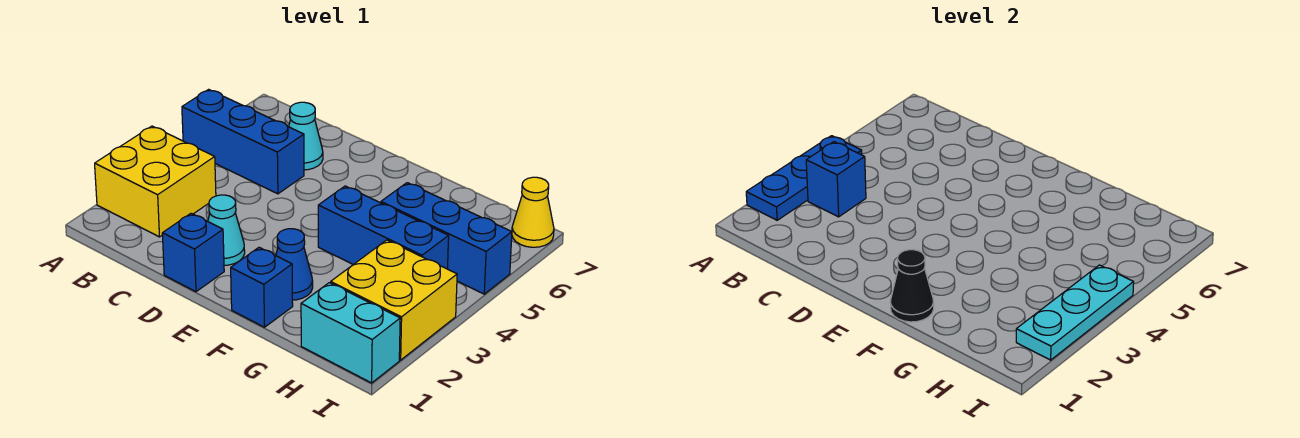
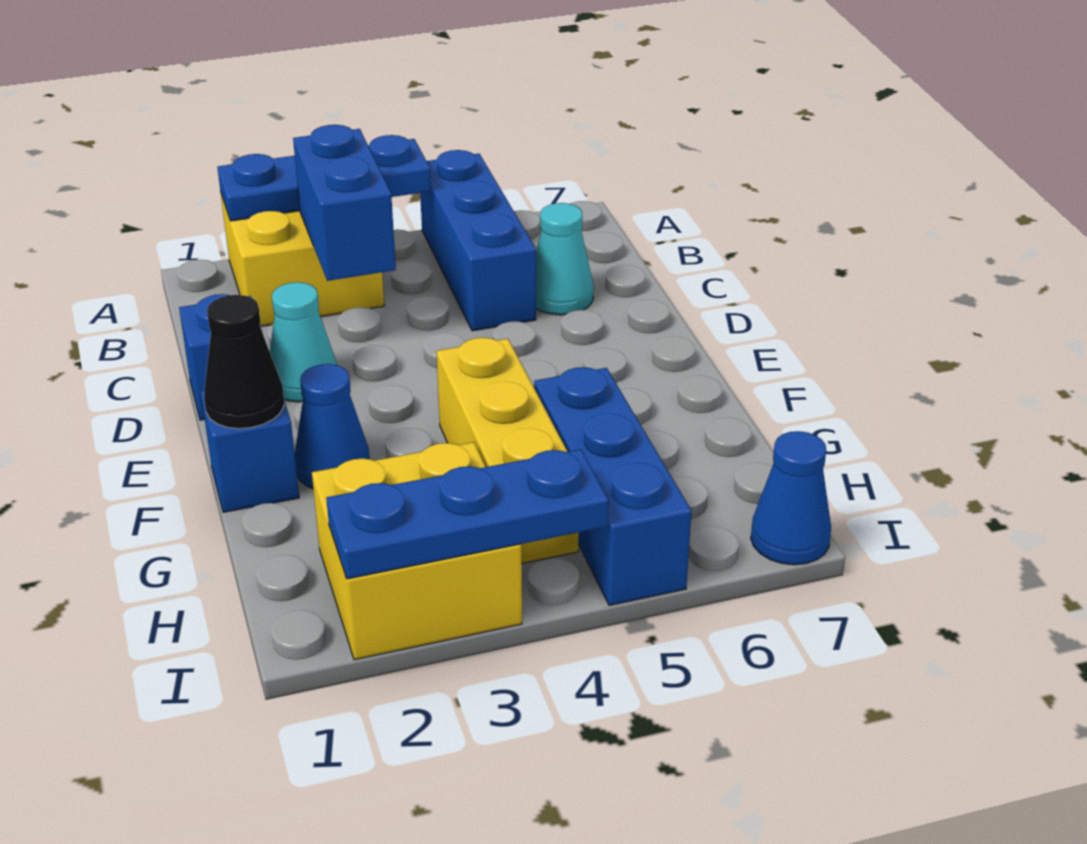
blue 1x1 brick [806,142,866,217] -> blue 1x2 brick [293,125,396,281]
blue 1x3 brick [318,186,449,269] -> yellow 1x3 brick [436,338,579,564]
cyan 1x2 brick [301,283,400,383] -> none
cyan 1x3 plate [1016,265,1134,360] -> blue 1x3 plate [326,449,608,579]
yellow 1x1 cone [512,177,554,247] -> blue 1x1 cone [751,431,831,565]

